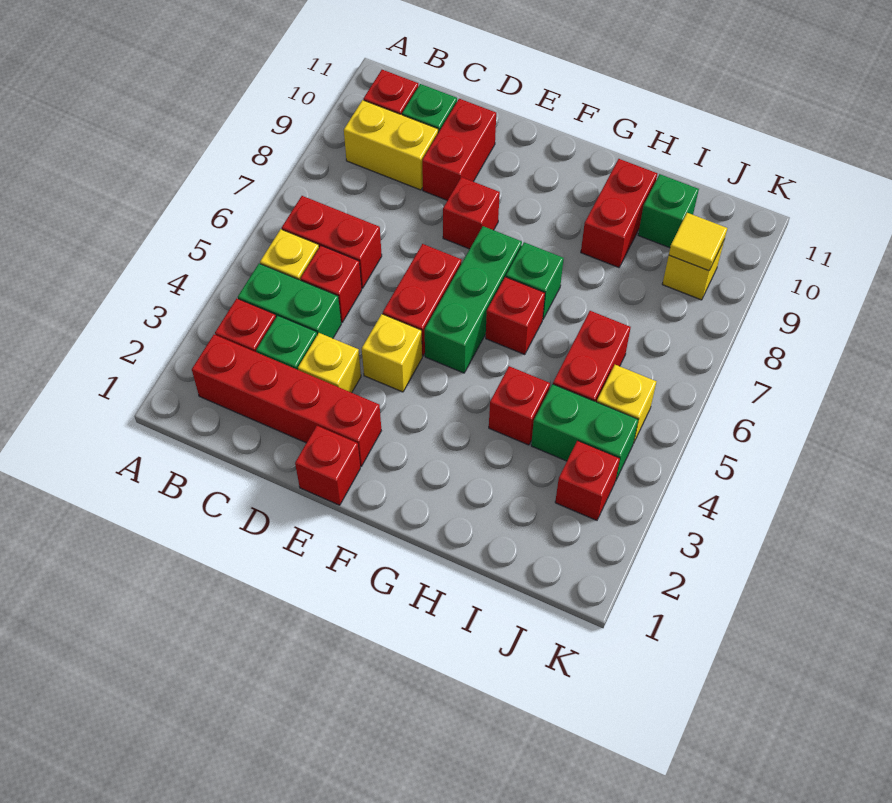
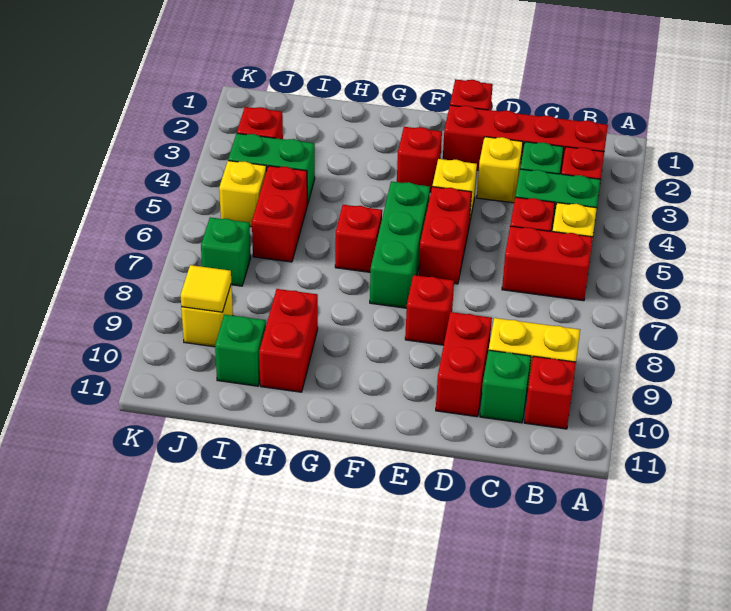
green 1x1 brick [506,242,564,319] -> green 1x1 brick moved to [201,217,251,286]
red 1x1 brick [489,366,550,445] -> red 1x1 brick moved to [397,127,442,192]

